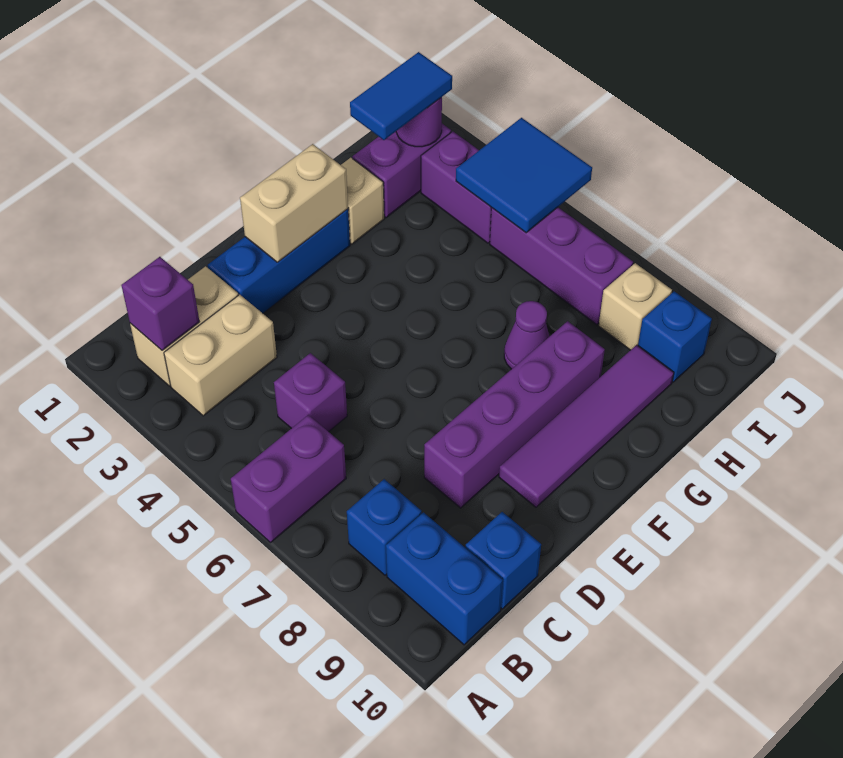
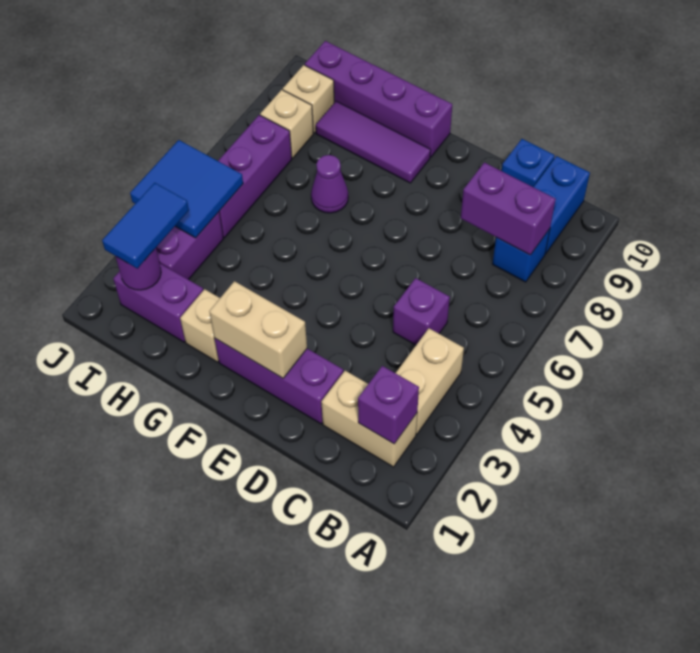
purple 1x2 brick [231,415,346,542] -> purple 1x2 brick moved to [461,162,556,255]
tan 1x2 brick [164,295,277,416] -> tan 1x2 brick turned to [396,328,464,434]
blue 1x3 brick [208,209,350,313] -> purple 1x3 brick [215,339,343,424]
purple 1x4 brick [424,321,605,508] -> purple 1x4 brick moved to [305,41,452,157]
purple 1x4 tile [499,345,674,507] -> purple 1x3 tile [316,101,431,183]
blue 1x2 tile [350,52,452,140] -> blue 1x2 tile turned to [102,183,189,269]
blue 1x1 brick [638,291,712,382] -> tan 1x1 brick [283,65,335,133]

